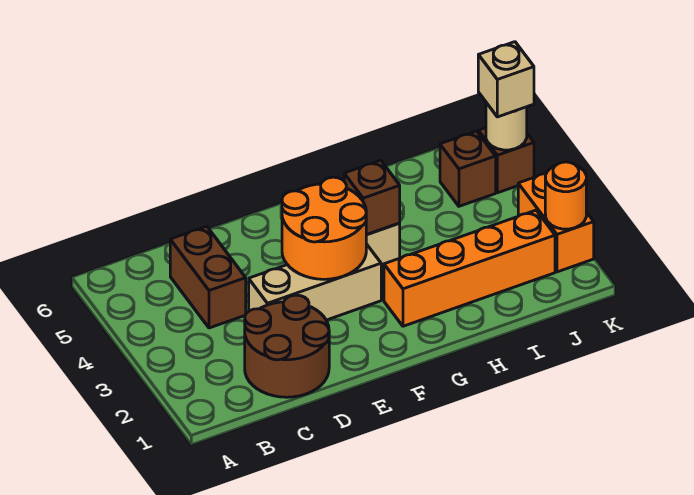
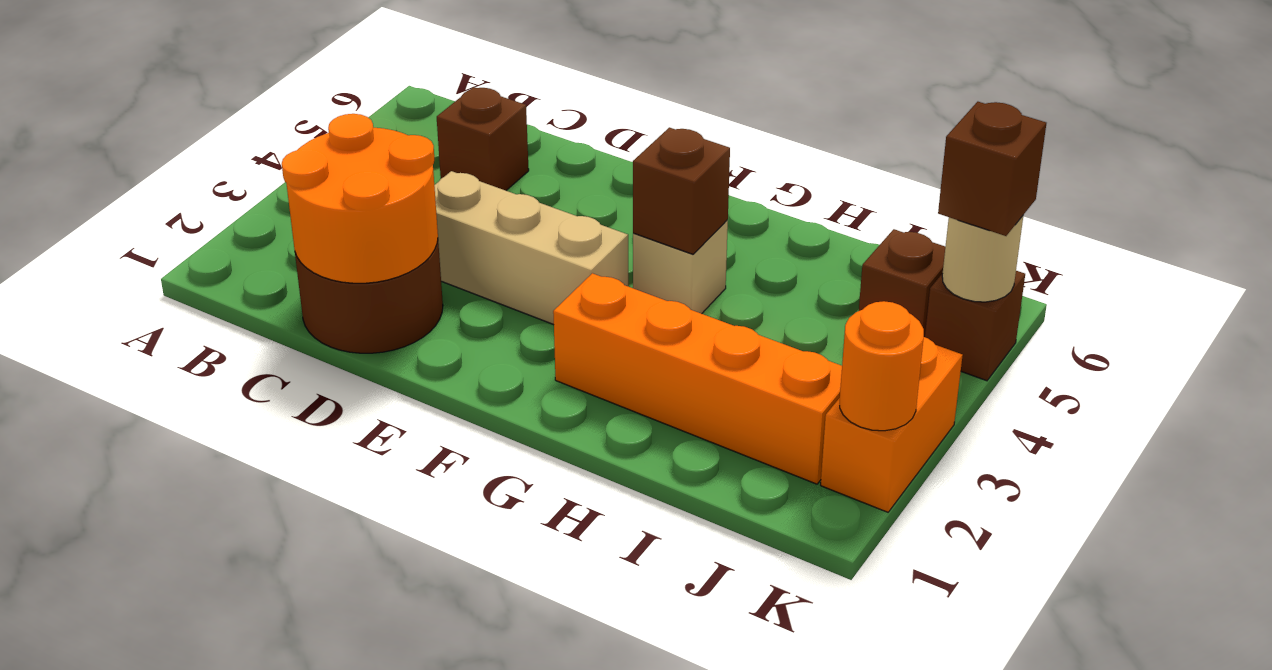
brown 1x2 brick [170,226,246,328] -> brown 1x1 brick [437,87,529,190]
orange 2x2 round brick [282,177,366,279] -> orange 2x2 round brick moved to [282,114,438,283]
tan 1x1 brick [478,42,534,117] -> brown 1x1 brick [938,102,1046,236]

